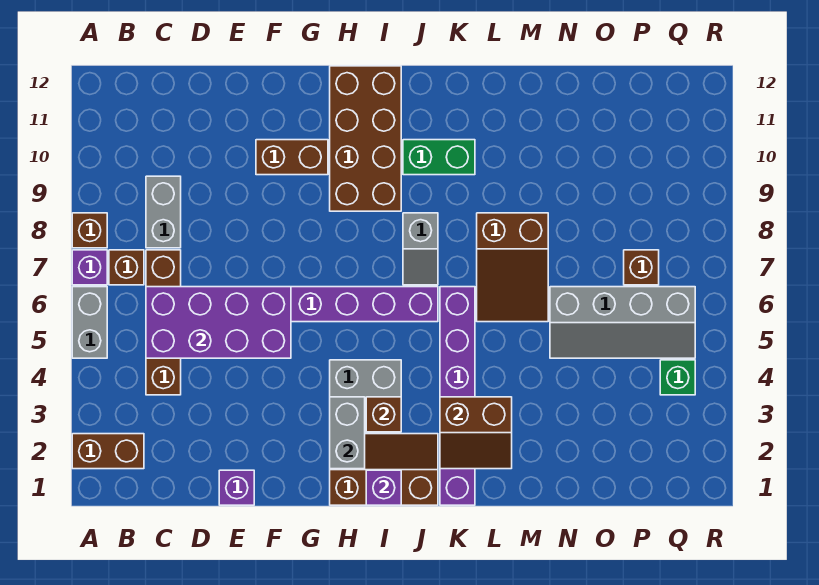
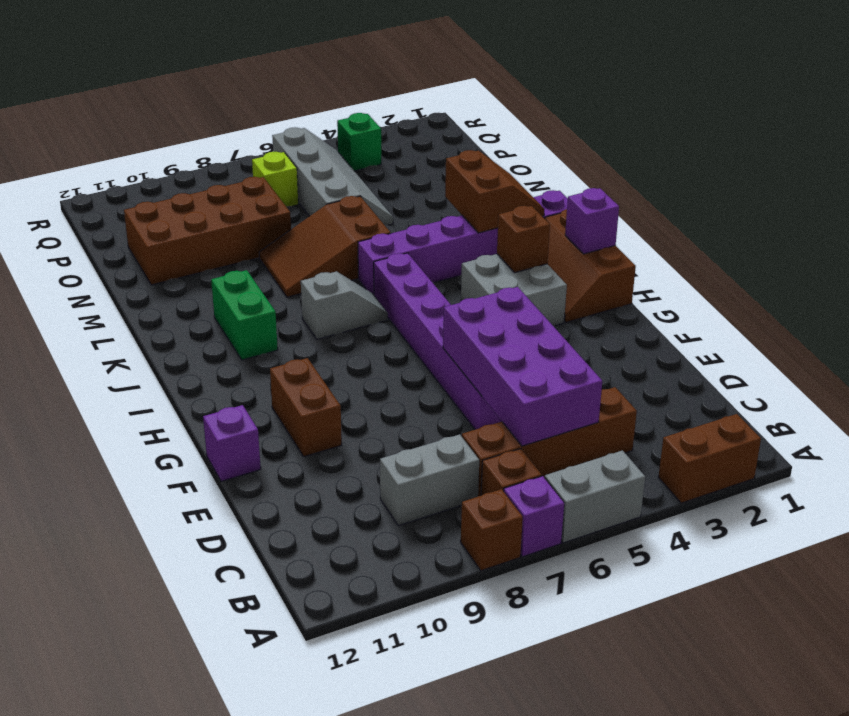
brown 1x2 brick [72,434,144,469] -> brown 1x2 brick turned to [658,414,761,503]
purple 1x1 brick [219,470,254,505] -> purple 1x1 brick moved to [203,405,261,481]
grey 1x2 brick [330,397,365,469] -> none
brown 2x4 brick [330,66,401,211] -> brown 2x4 brick moved to [124,177,291,285]
brown 2x3 slope [477,213,548,322] -> brown 2x3 slope turned to [259,196,391,297]
brown 1x1 brick [624,250,659,285] -> lime 1x1 brick [252,152,298,206]

